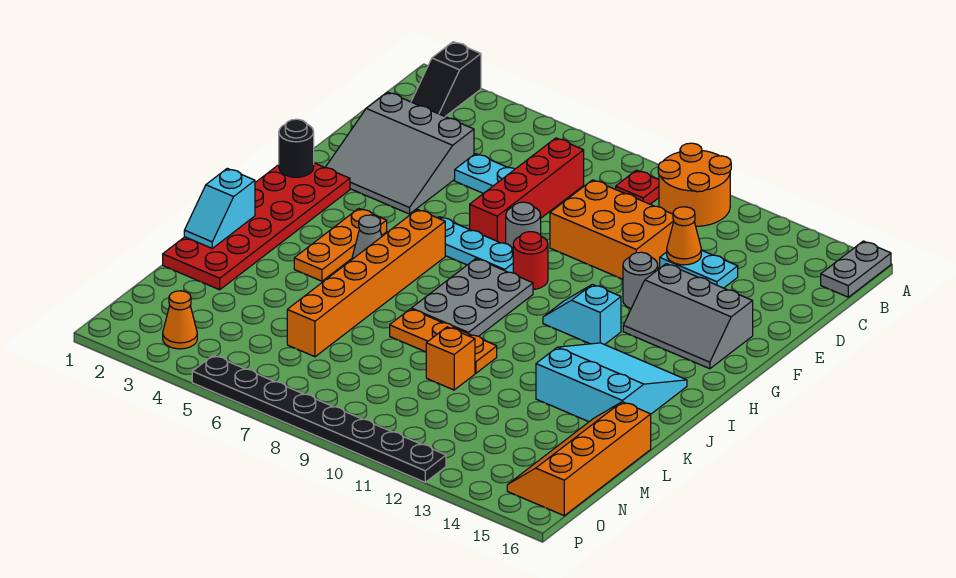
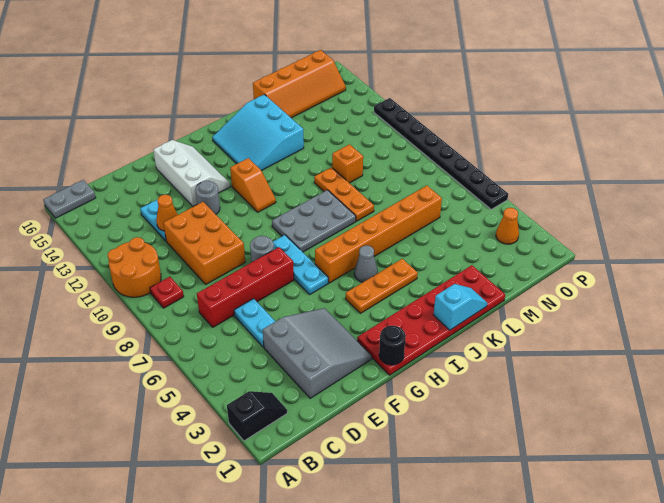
grey 2x3 slope [623,264,753,369] -> white 2x3 slope [153,140,230,206]
red 1x1 round brick [513,232,548,289] -> none
cyan 1x2 slope [543,284,621,345] -> orange 1x2 slope [230,158,276,212]

